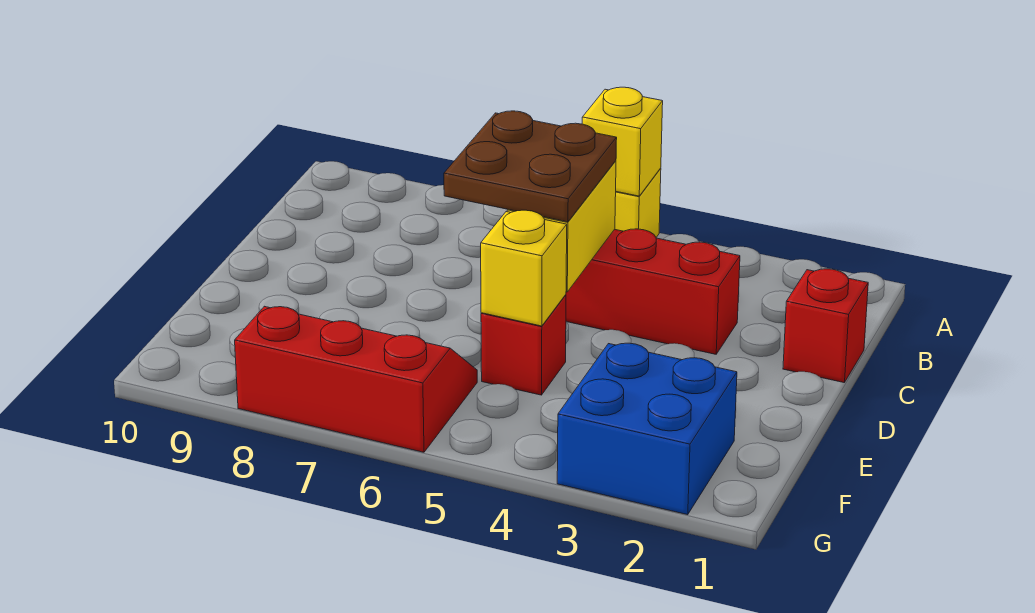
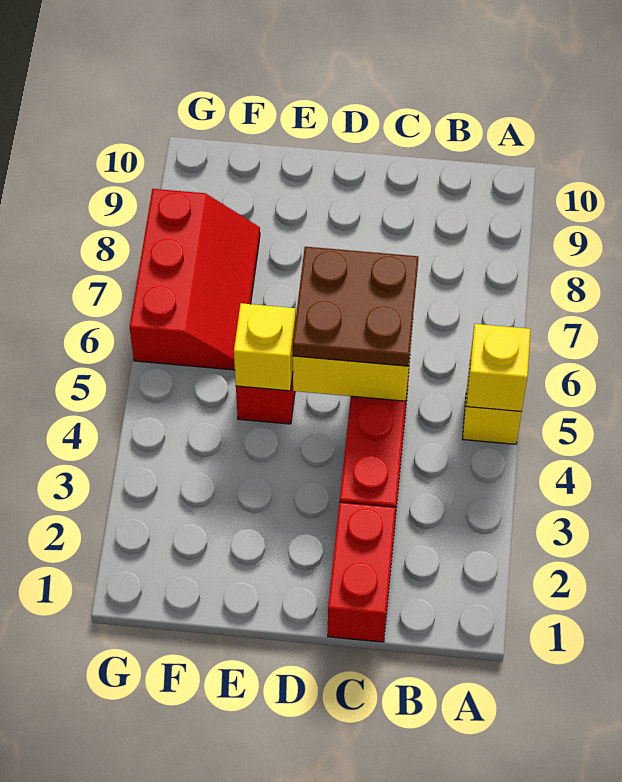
red 1x1 brick [783,269,868,383] -> red 1x2 brick [328,502,396,642]
blue 2x2 brick [557,343,737,515] -> none

